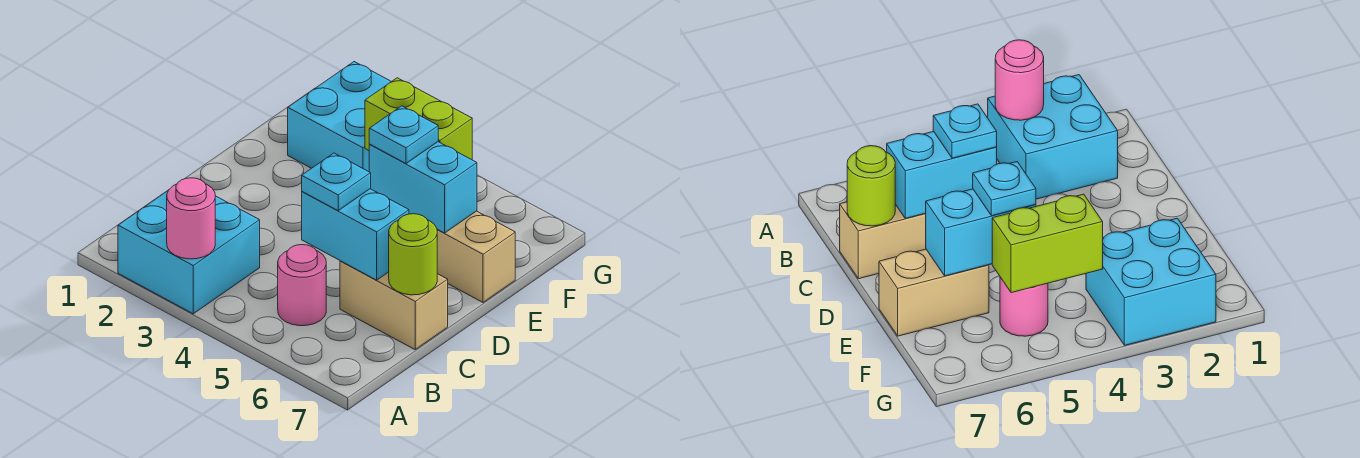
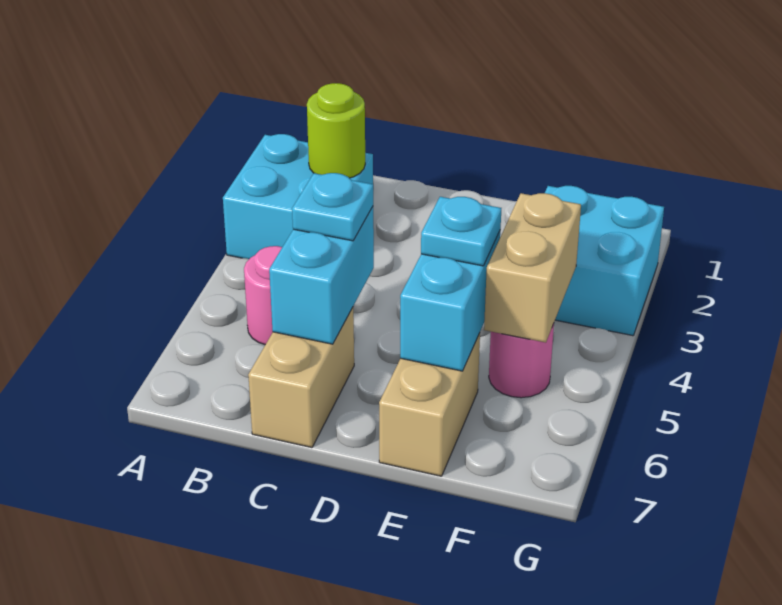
pink 1x1 round brick [167,178,215,259] -> none
lime 1x1 round brick [389,214,437,295] -> lime 1x1 round brick moved to [307,83,365,178]
lime 1x2 brick [365,78,472,160] -> tan 1x2 brick [484,193,581,343]

